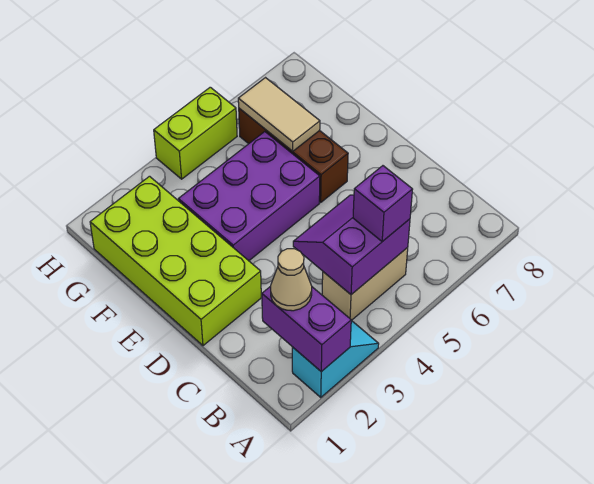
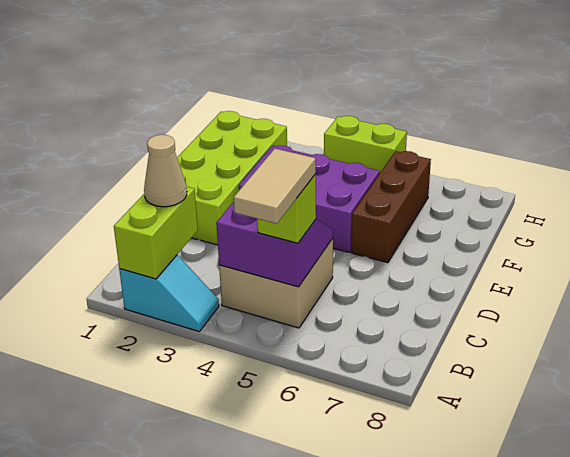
purple 1x2 brick [262,286,351,372] -> lime 1x2 brick [114,186,198,279]
tan 1x2 brick [322,248,408,320] -> tan 2x2 brick [219,238,333,328]
purple 1x1 brick [353,166,413,242] -> lime 1x1 brick [257,174,316,243]
tan 1x2 tile [238,78,320,151] -> tan 1x2 tile moved to [234,149,316,224]

